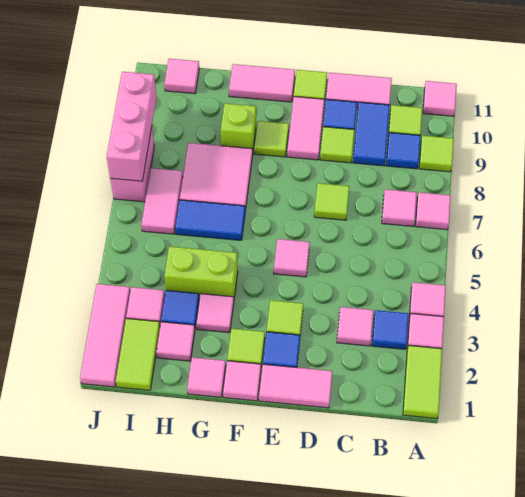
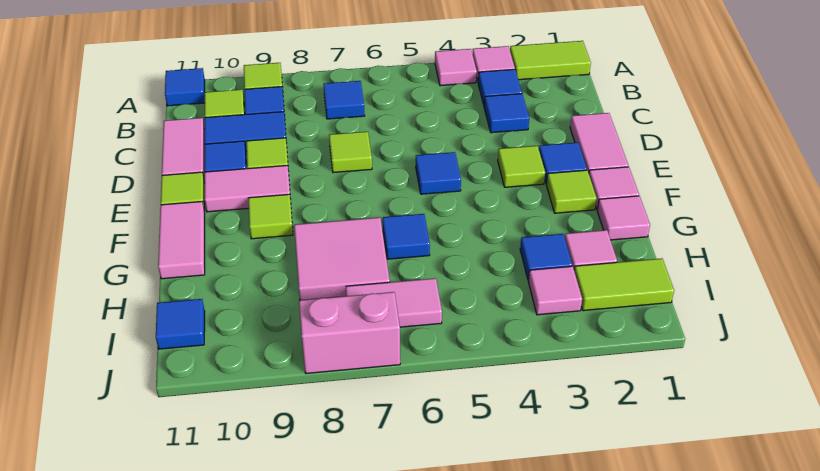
pink 1x1 tile [416,192,451,230] -> none
pink 1x1 tile [423,81,457,116] -> blue 1x1 tile [165,68,205,106]
pink 1x1 tile [382,189,417,226] -> blue 1x1 tile [324,81,365,119]
pink 1x1 tile [337,307,373,346] -> blue 1x1 tile [484,94,529,133]
pink 1x1 tile [274,239,310,277] -> blue 1x1 tile [416,152,461,194]
pink 1x1 tile [196,294,234,333] -> none
lime 1x2 brick [164,246,238,298] -> none
blue 1x2 tile [175,200,245,240] -> blue 1x1 tile [383,214,430,259]
lime 1x1 brick [221,103,256,150] -> none
pink 1x1 tile [164,59,199,94] -> blue 1x1 tile [156,299,205,349]
pink 1x3 tile [80,284,130,387] -> none
pink 1x3 brick [107,72,156,181] -> none

